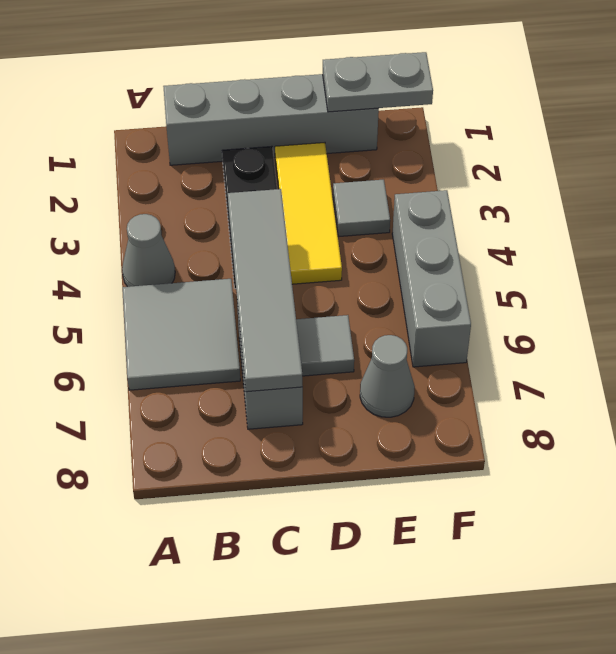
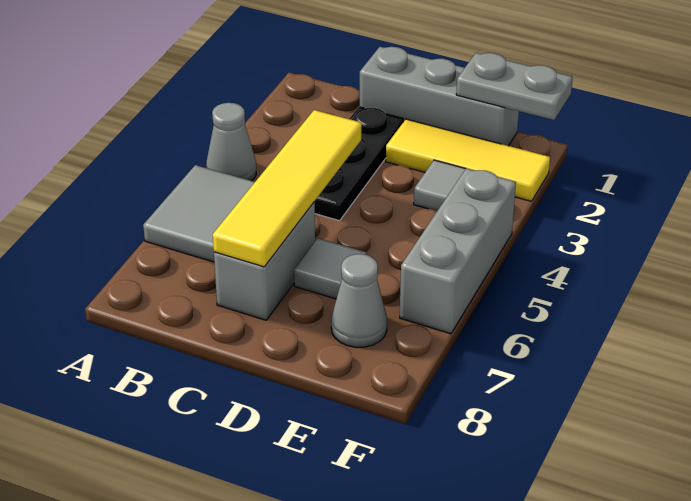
grey 1x4 brick [163,74,379,165] -> grey 1x3 brick [360,47,519,146]
grey 1x4 tile [228,189,303,392] -> yellow 1x4 tile [213,110,362,267]
yellow 1x3 tile [275,143,342,284] -> yellow 1x3 tile turned to [386,119,550,201]

